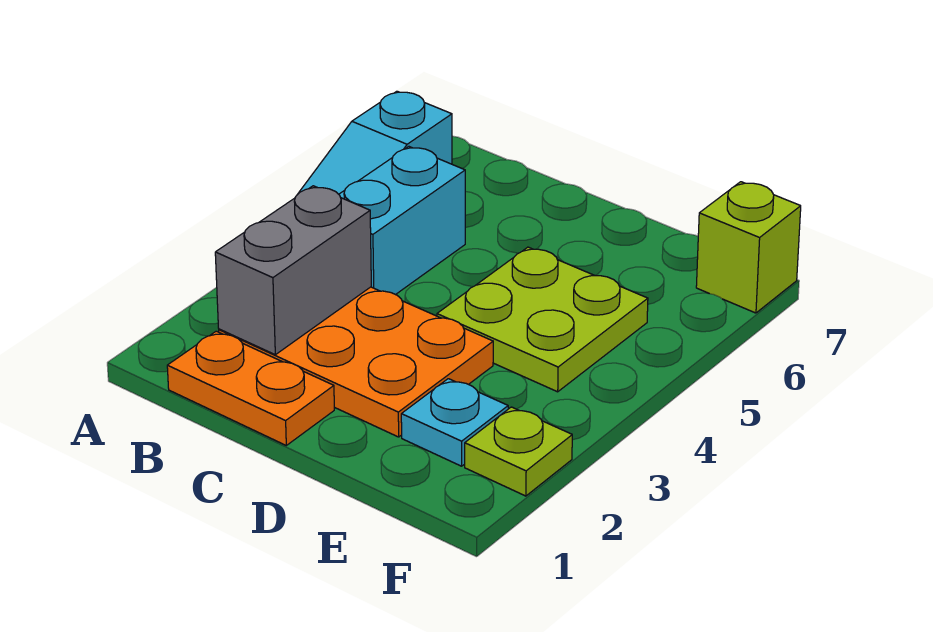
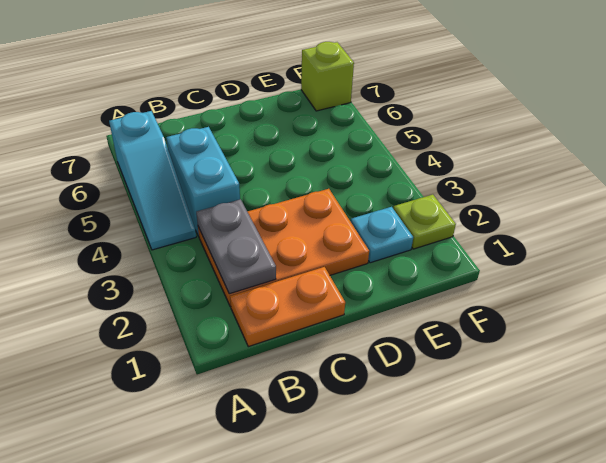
grey 1x2 brick [215,186,371,355] -> grey 1x2 plate [196,199,276,294]
lime 2x2 plate [437,247,648,392] -> none

